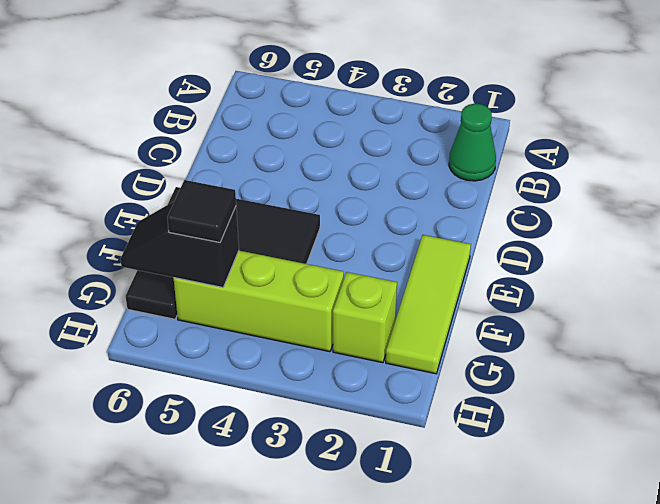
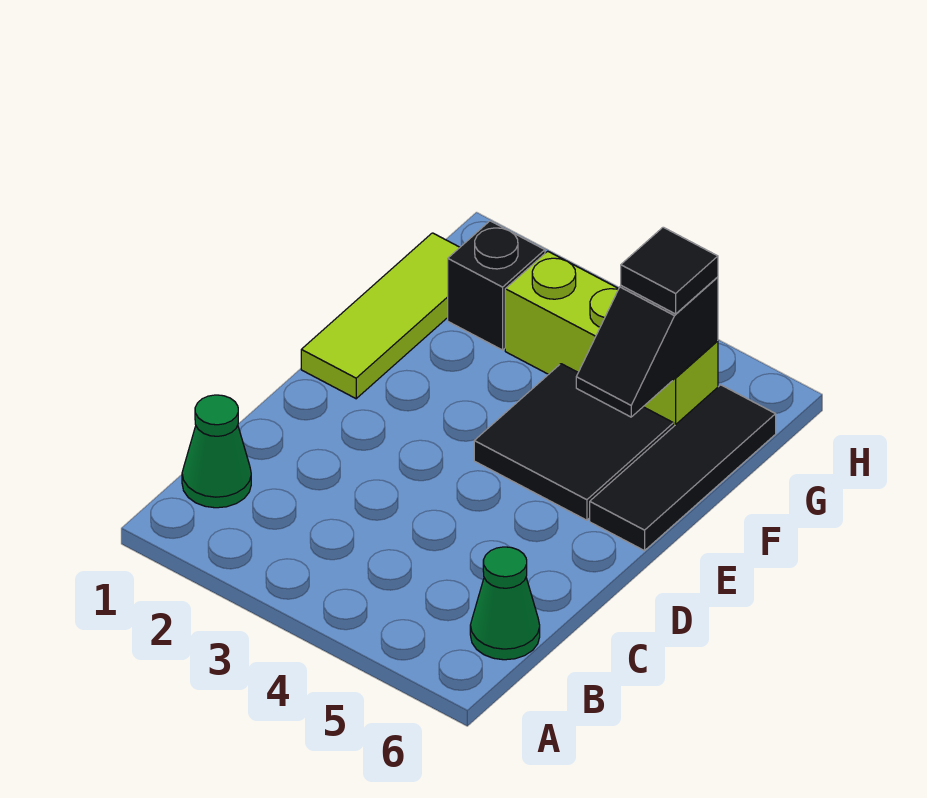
none -> green 1x1 cone [470,547,540,660]
lime 1x1 brick [333,272,397,363] -> black 1x1 brick [448,221,545,350]
black 1x2 slope [120,202,239,287] -> black 1x2 slope turned to [576,277,718,417]

